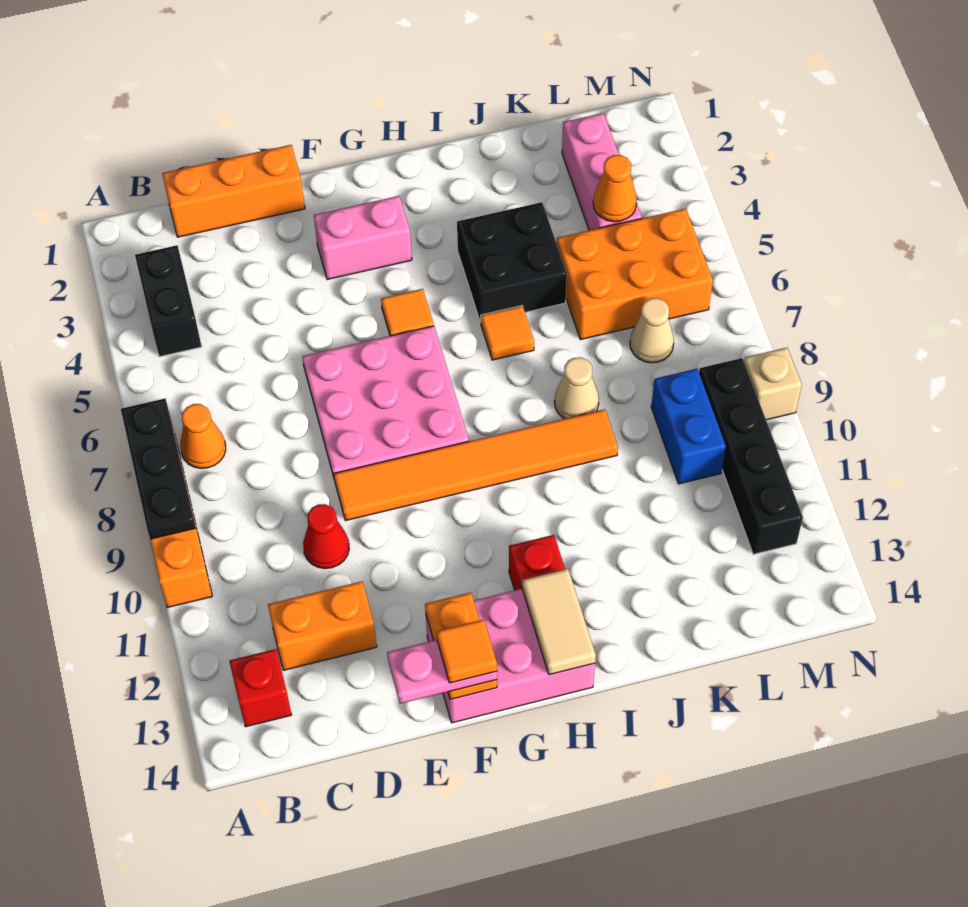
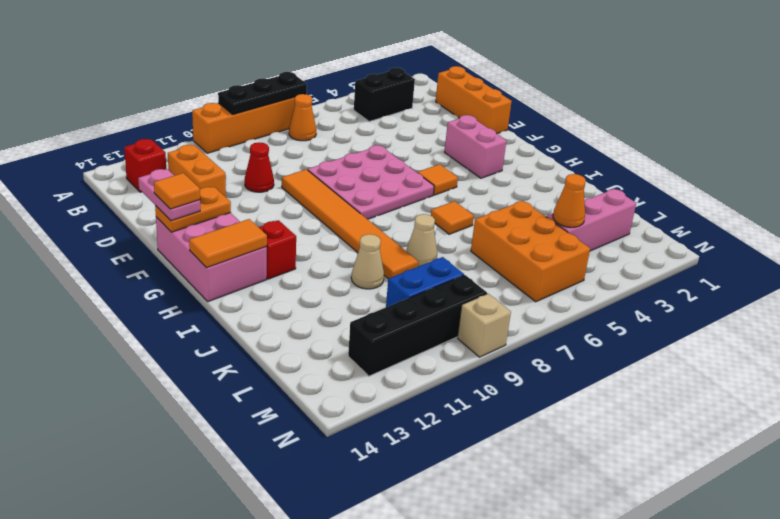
tan 1x2 tile [522,569,596,675] -> orange 1x2 tile [189,219,267,268]
black 2x2 brick [457,202,567,322] -> none
tan 1x1 cone [630,298,674,363] -> tan 1x1 cone moved to [351,234,384,289]

